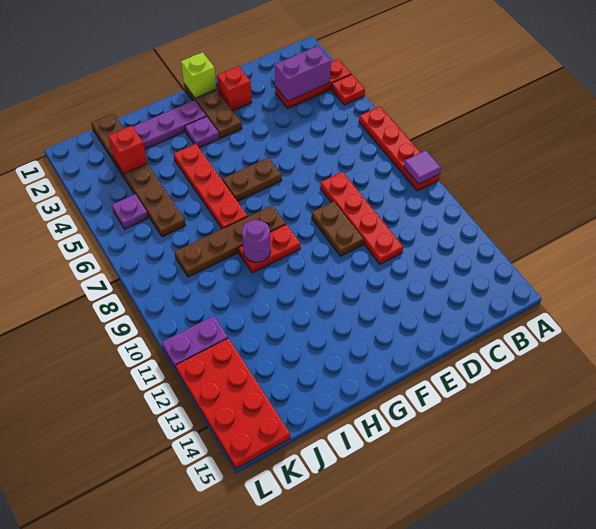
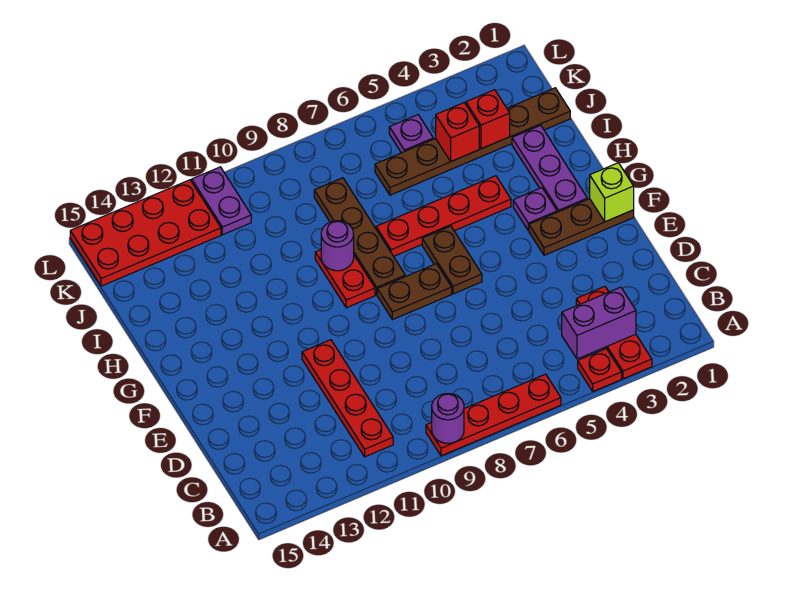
purple 1x1 tile [404,150,441,184] -> purple 1x1 round brick [432,394,464,443]
purple 1x2 brick [275,46,331,101] -> purple 1x2 brick turned to [562,287,636,359]
red 1x4 plate [320,172,403,264] -> red 1x4 plate turned to [302,340,393,457]
red 1x1 brick [217,66,252,111] -> red 1x1 brick moved to [436,103,479,161]
brown 1x2 plate [312,201,364,256] -> brown 1x2 plate moved to [377,264,452,320]

